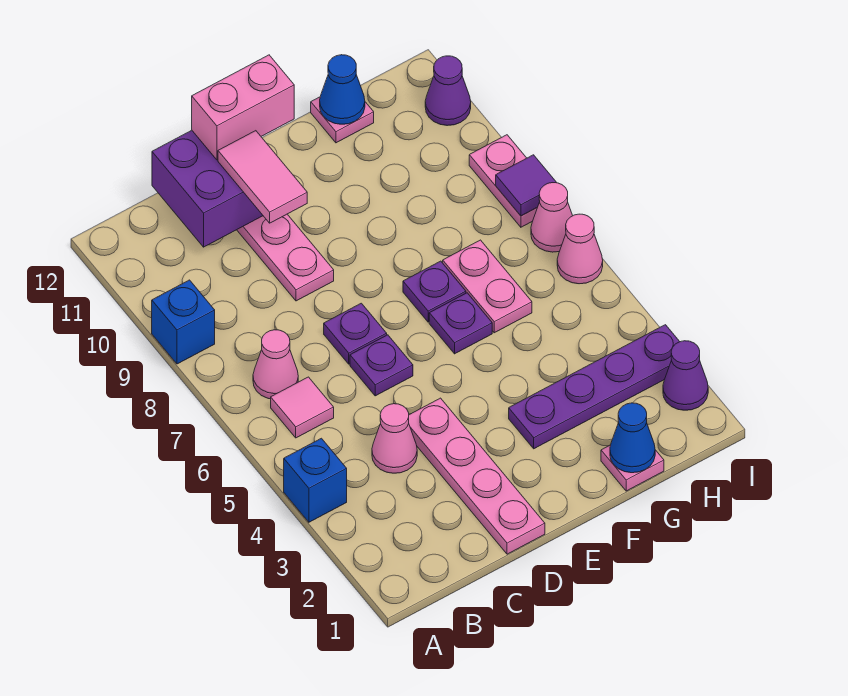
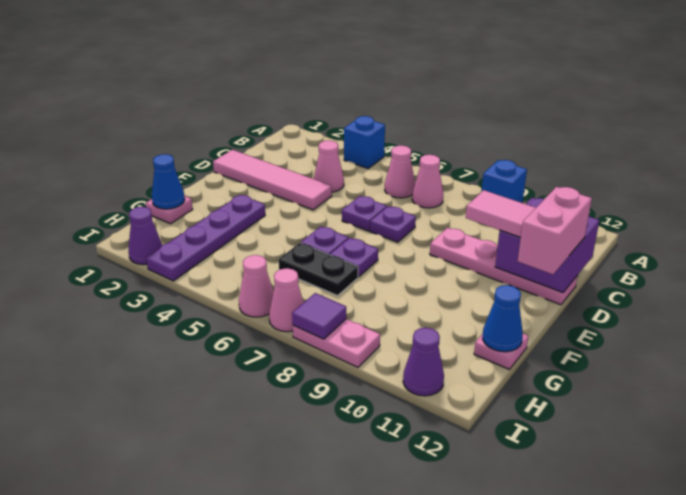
pink 1x1 tile [271,377,334,438] -> pink 1x1 cone [385,145,415,198]
pink 1x4 plate [409,398,545,554] -> pink 1x4 tile [213,150,332,210]
pink 1x2 plate [443,240,532,333] -> black 1x2 plate [279,243,358,296]

